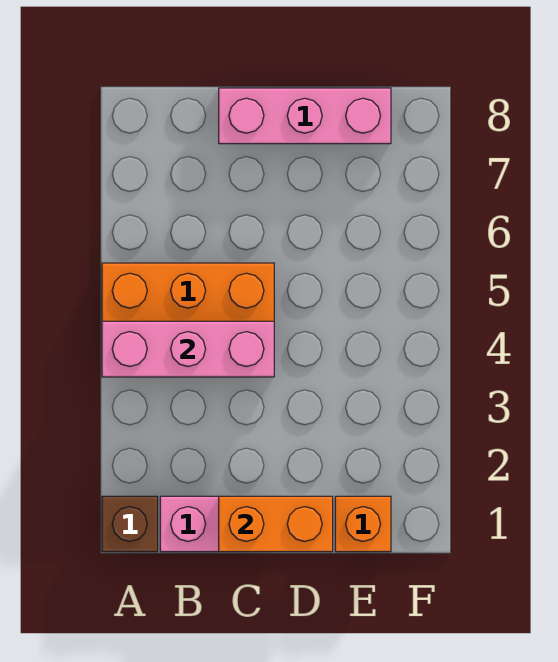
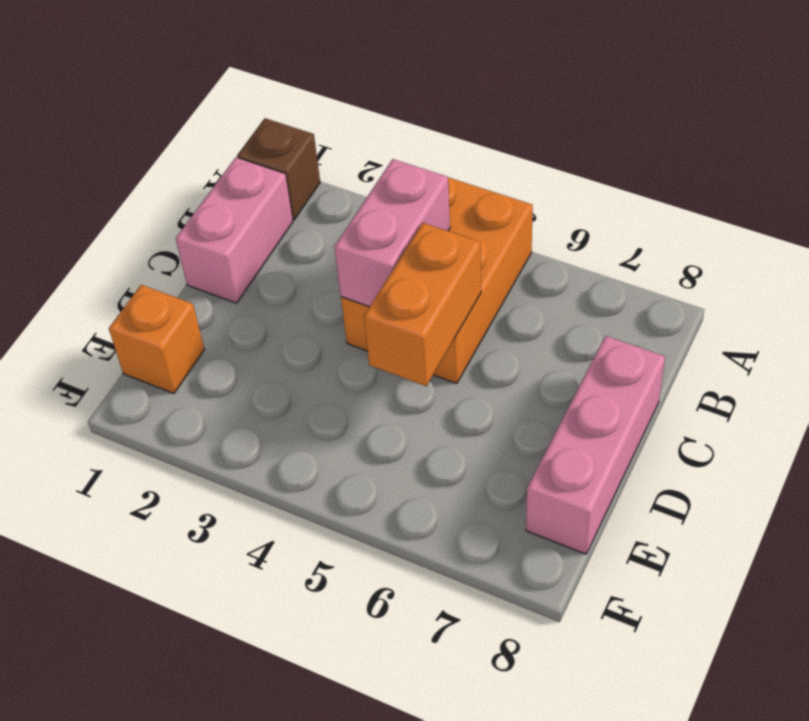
pink 1x3 brick [102,321,274,377] -> pink 1x2 brick [334,159,450,307]
orange 1x2 brick [219,496,333,552] -> orange 1x2 brick moved to [364,223,481,386]

